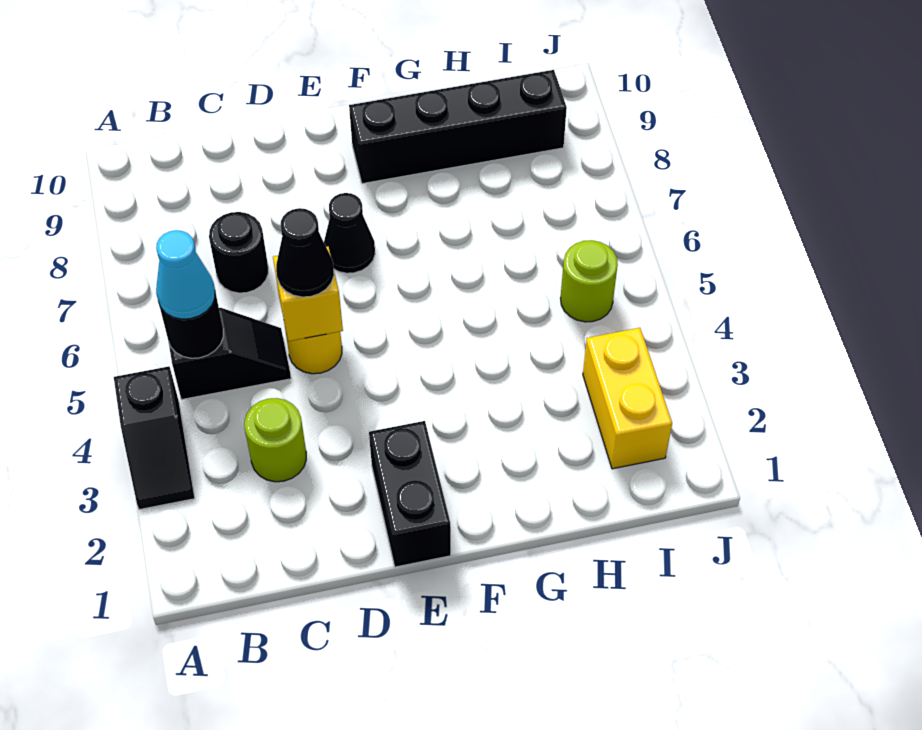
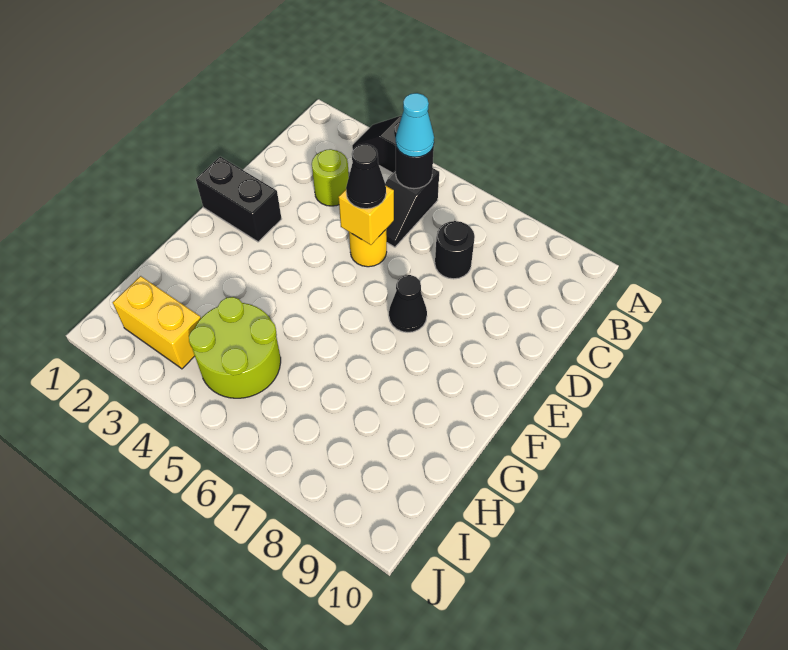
black 1x4 brick [349,70,567,184] -> none
lime 1x1 round brick [561,240,618,322] -> lime 2x2 round brick [189,297,281,398]

